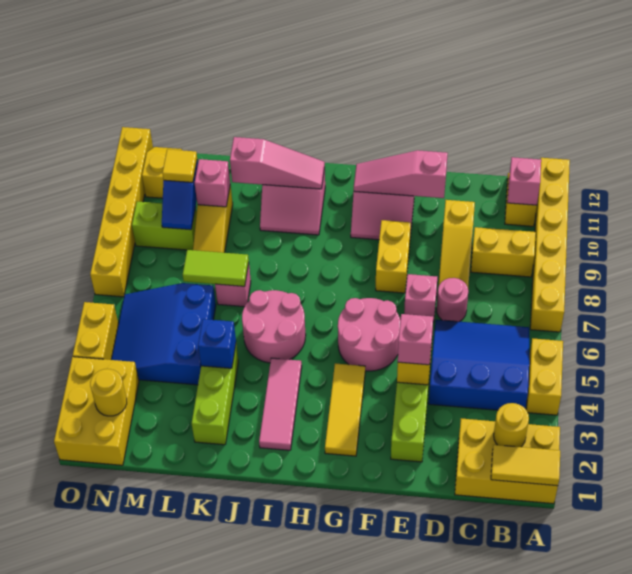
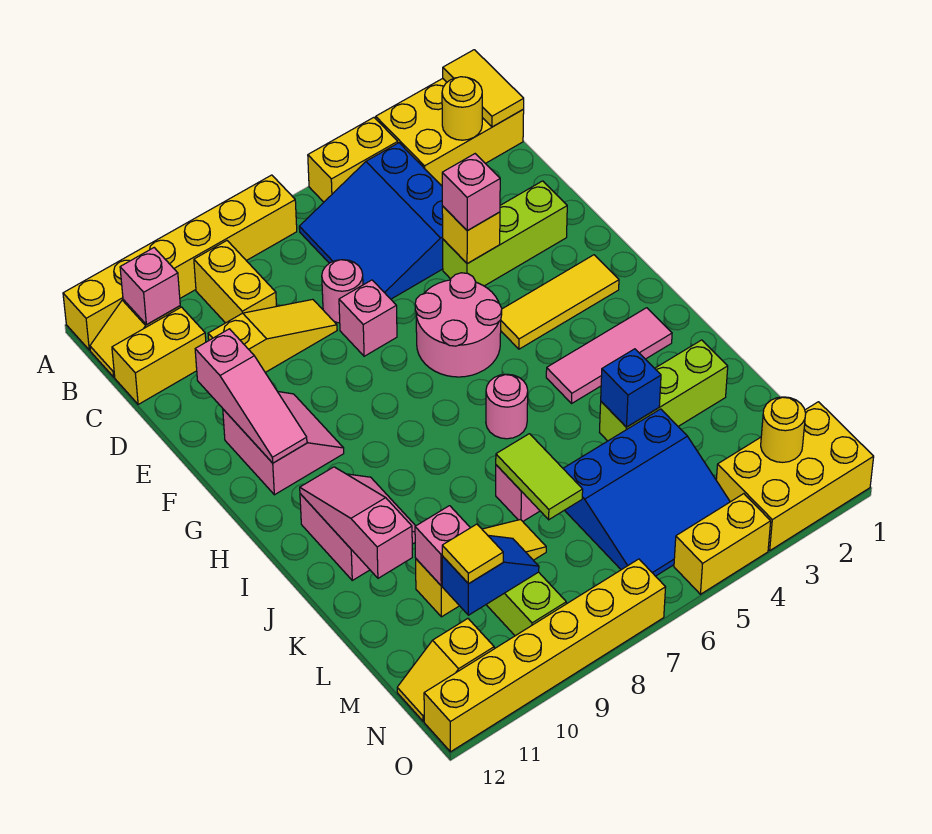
yellow 2x3 brick [455,418,560,504] -> yellow 2x3 brick turned to [376,79,524,186]
yellow 1x2 brick [376,220,411,293] -> yellow 1x2 brick moved to [112,307,206,404]
pink 2x2 round brick [242,290,306,363] -> pink 1x1 round brick [486,374,528,439]

